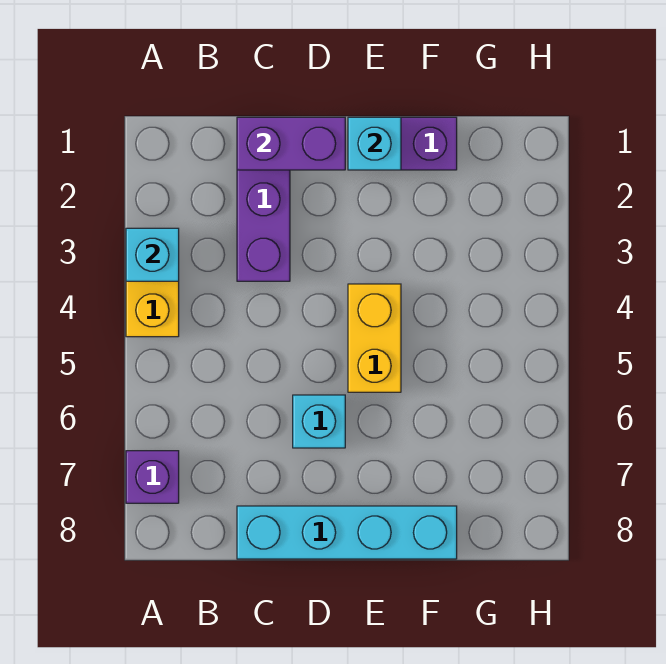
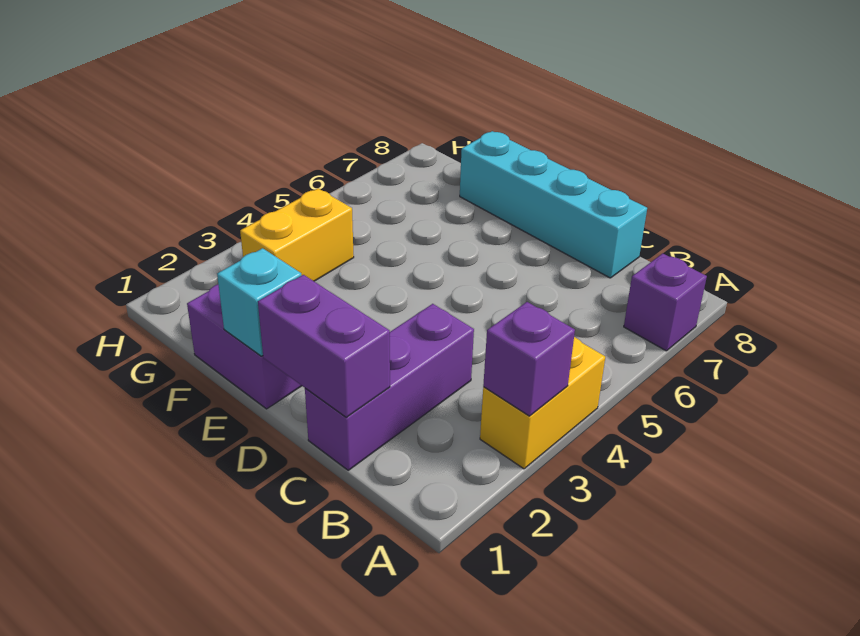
cyan 1x1 brick [126,228,179,281] -> purple 1x1 brick [483,302,575,416]
cyan 1x1 brick [293,395,345,448] -> none
yellow 1x2 brick [348,284,401,392] -> yellow 1x2 brick moved to [240,188,354,281]

